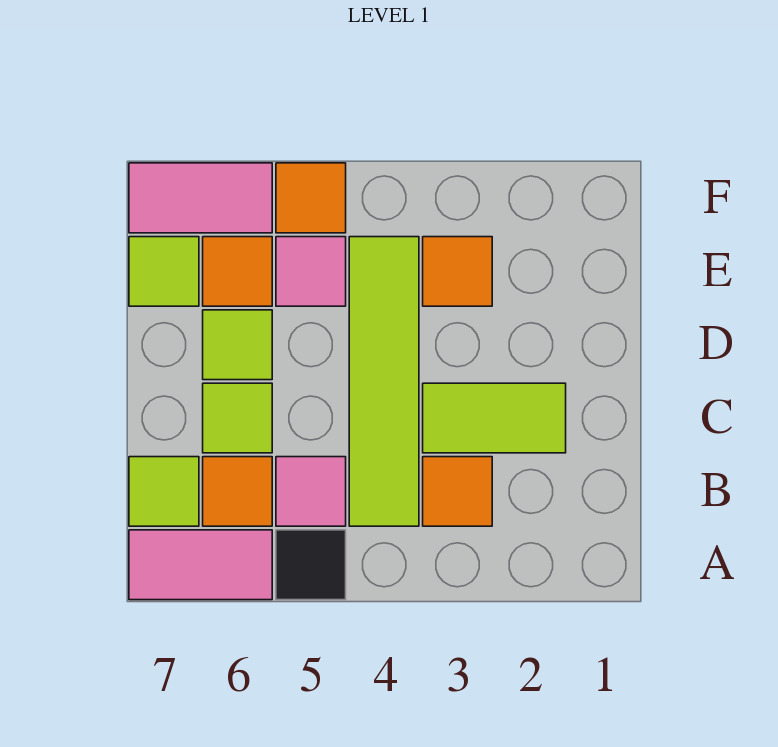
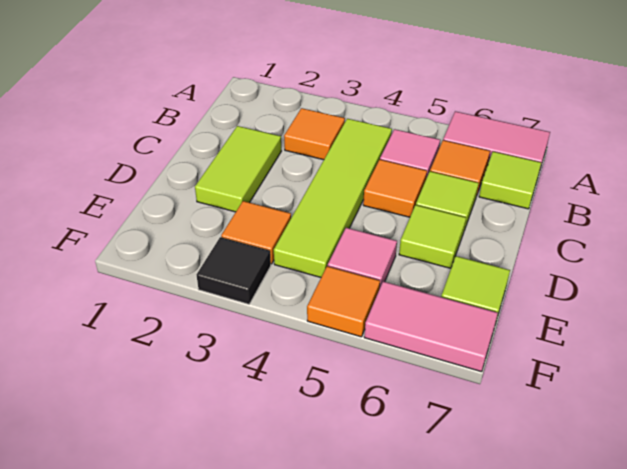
black 1x1 tile [276,530,346,600] -> black 1x1 tile moved to [197,237,271,304]
lime 1x2 tile [423,383,566,453] -> lime 1x2 tile turned to [195,126,281,212]
orange 1x1 tile [203,237,272,306] -> orange 1x1 tile moved to [363,160,427,217]

